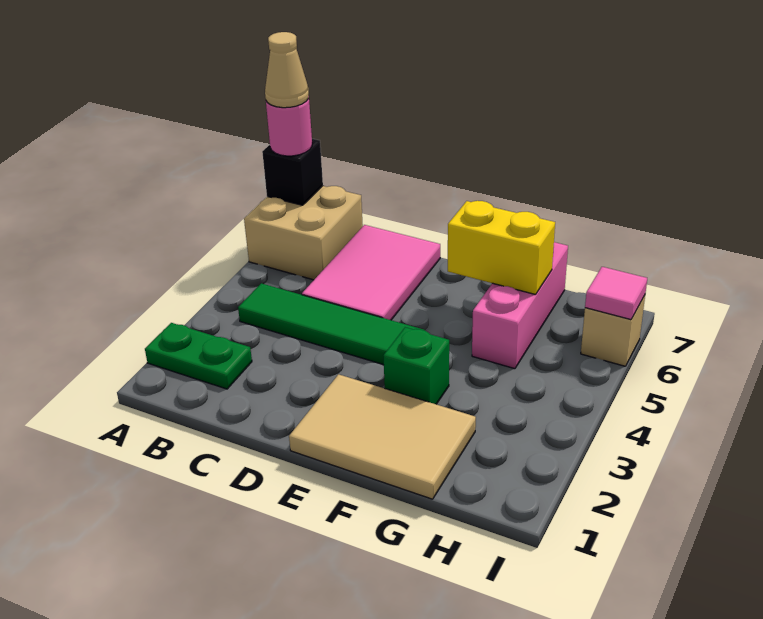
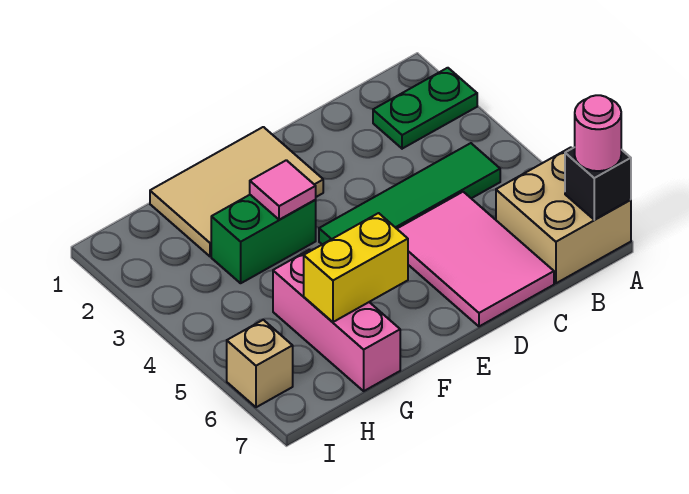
tan 1x1 cone [265,32,309,108] -> none
green 1x1 brick [383,327,449,404] -> green 1x2 brick [211,195,316,283]
pink 1x1 tile [585,267,647,320] -> pink 1x1 tile moved to [250,160,316,220]

